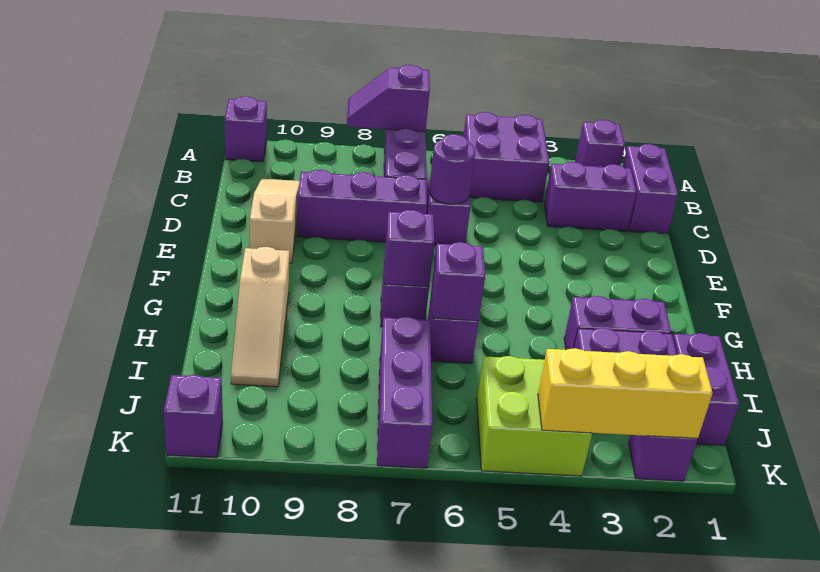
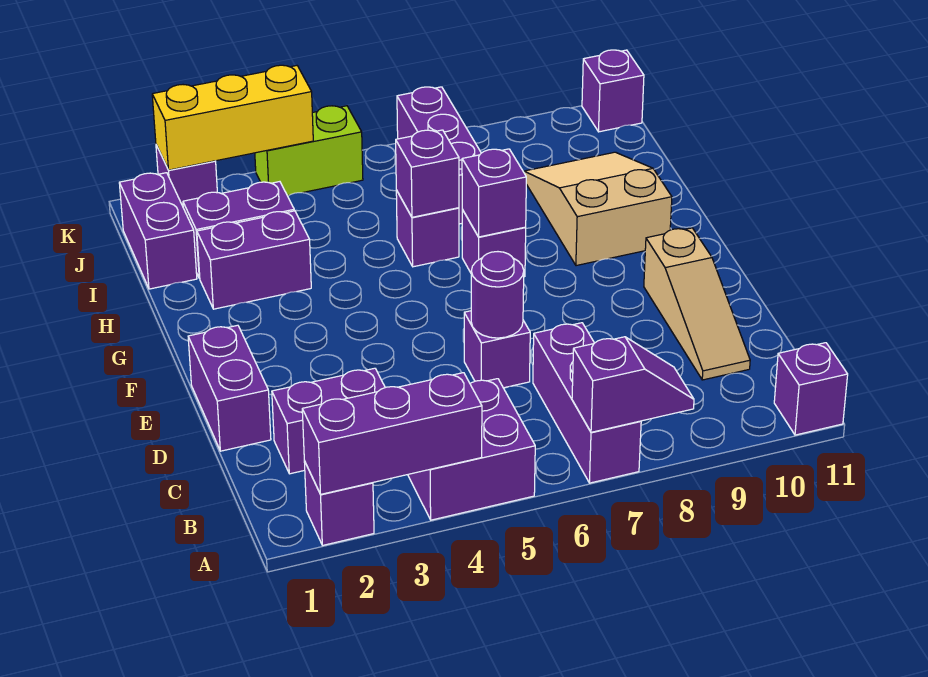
purple 1x2 brick [623,144,678,234] -> purple 1x2 brick moved to [188,325,271,451]
purple 1x3 brick [297,170,427,242] -> purple 1x3 brick moved to [302,373,482,494]
tan 1x3 slope [231,247,289,387] -> tan 2x3 slope [524,152,672,266]
lime 2x2 brick [477,356,592,476] -> lime 1x2 brick [255,106,363,196]

